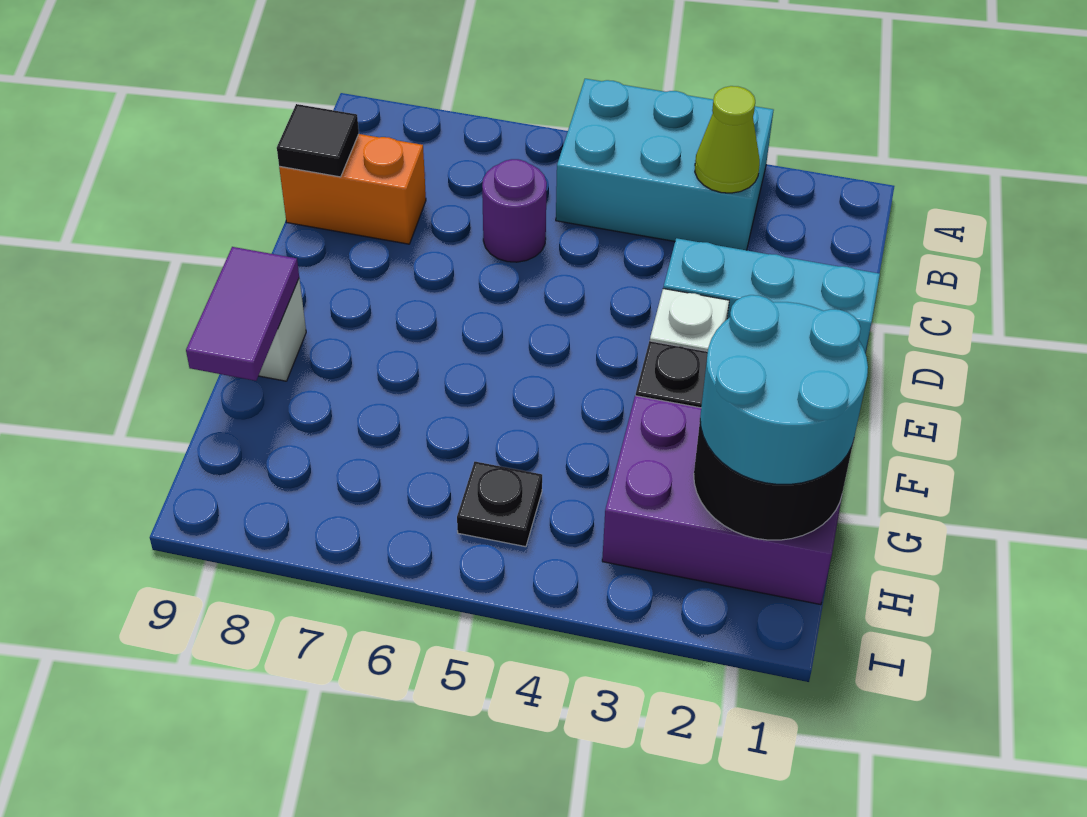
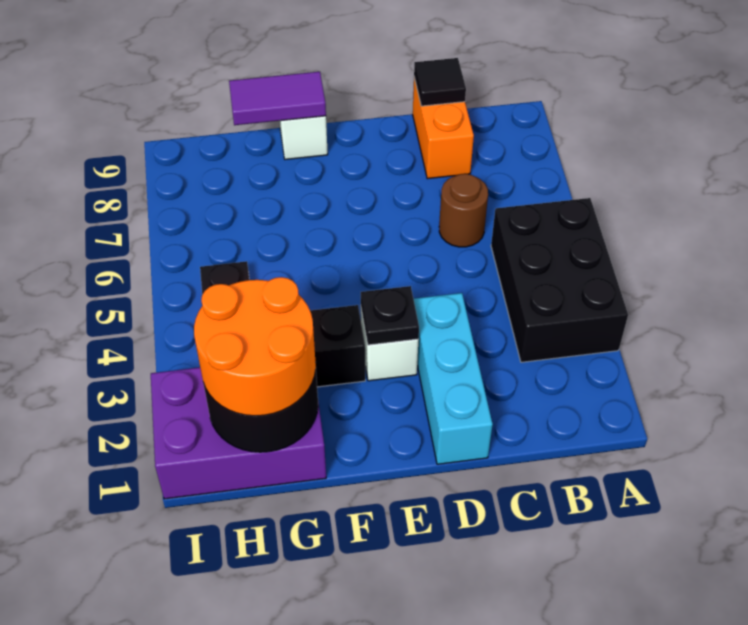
cyan 2x3 brick [556,79,773,250] -> black 2x3 brick [491,198,628,362]
lime 1x1 cone [695,86,760,193] -> none
purple 1x1 round brick [482,159,547,262] -> brown 1x1 round brick [439,174,488,247]
none -> black 1x1 plate [361,286,419,345]
purple 2x3 brick [602,396,842,605] -> purple 2x3 brick turned to [151,367,326,499]
cyan 2x2 round brick [700,295,868,484] -> orange 2x2 round brick [194,277,316,416]

